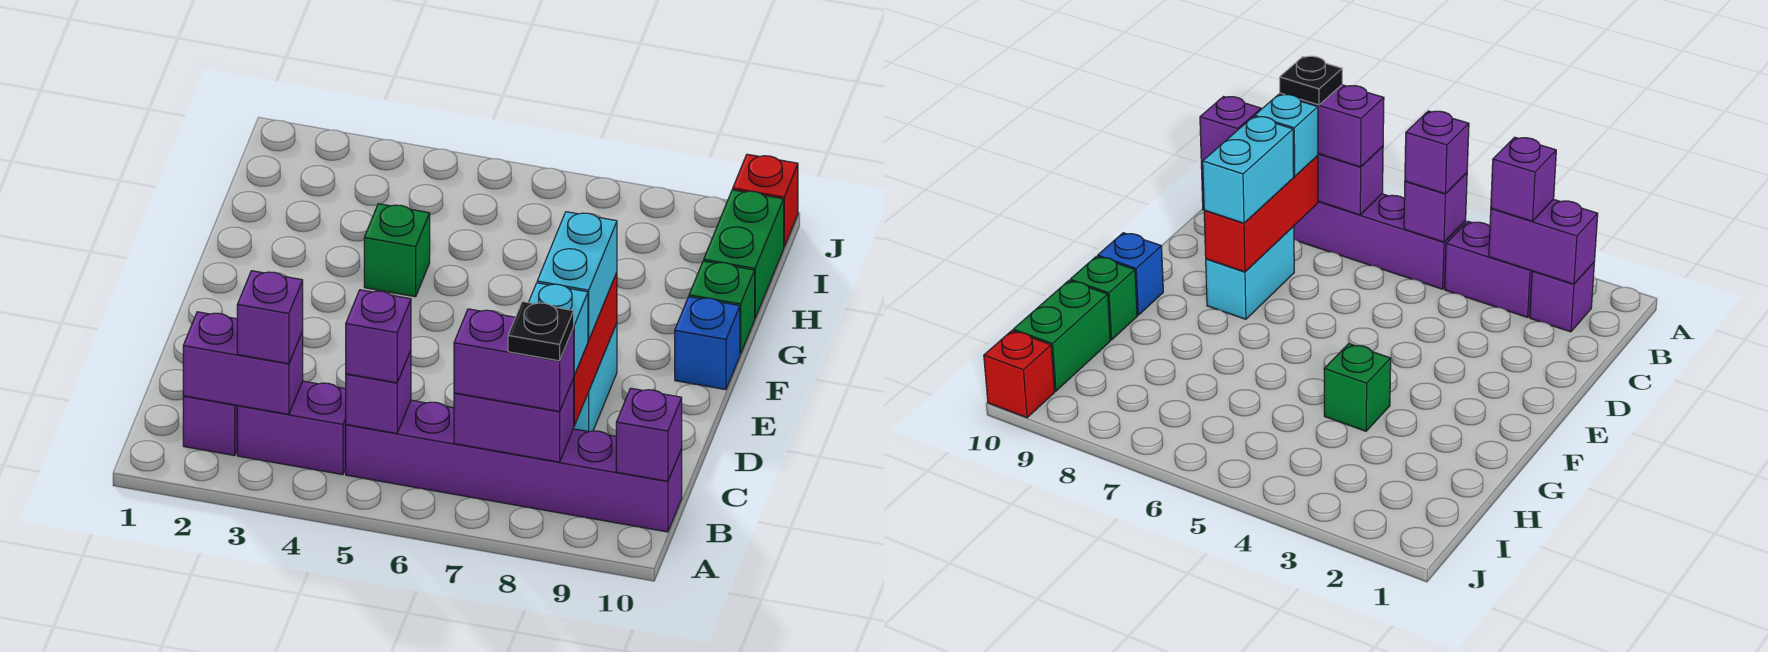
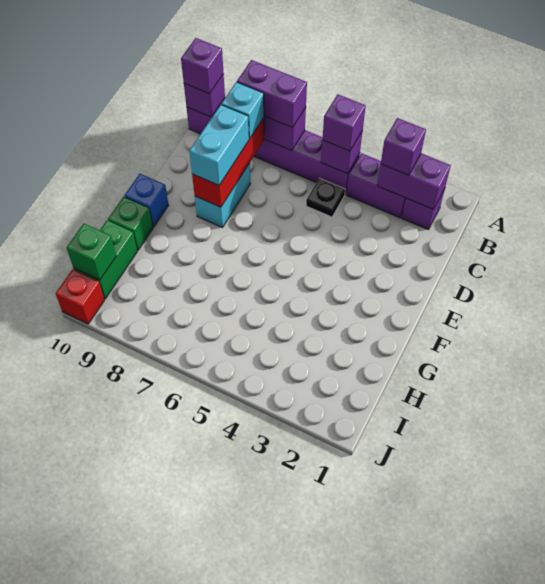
black 1x1 plate [508,302,574,361] -> black 1x1 plate moved to [306,178,345,217]
none -> purple 1x1 brick [181,38,223,93]
green 1x1 brick [364,204,430,297] -> green 1x1 brick moved to [67,224,116,280]

